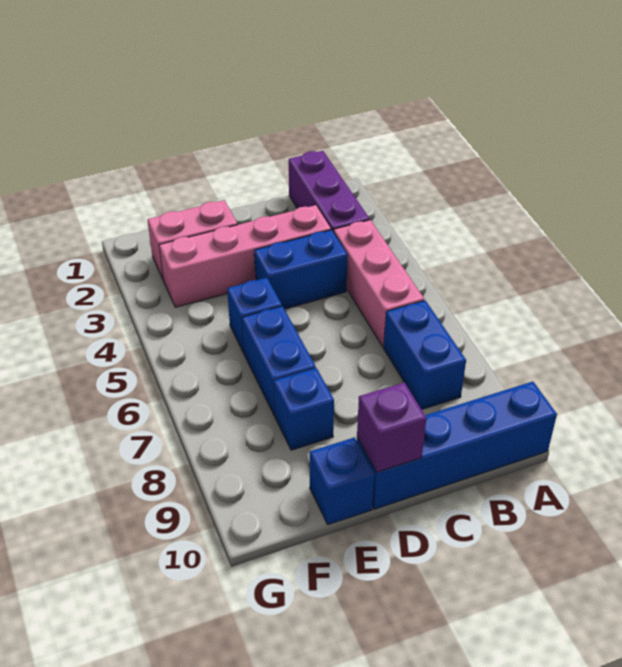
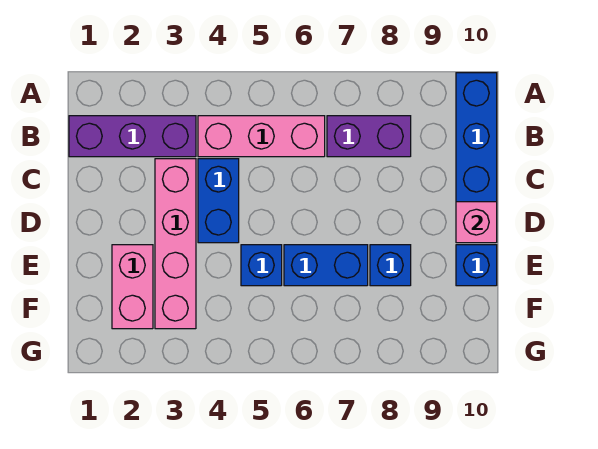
blue 1x2 brick [384,300,466,410] -> purple 1x2 brick [327,116,411,157]
purple 1x1 brick [357,382,426,472] -> pink 1x1 brick [456,202,497,243]

